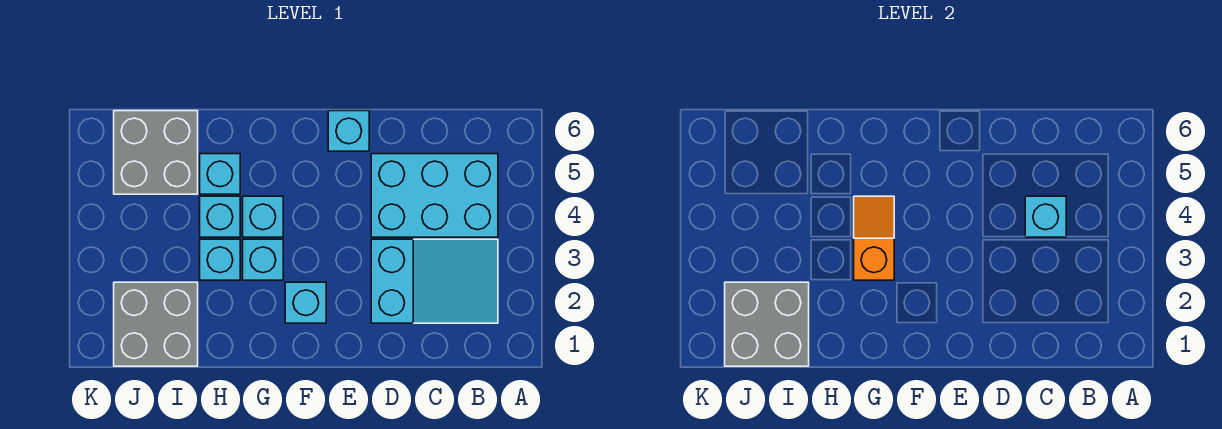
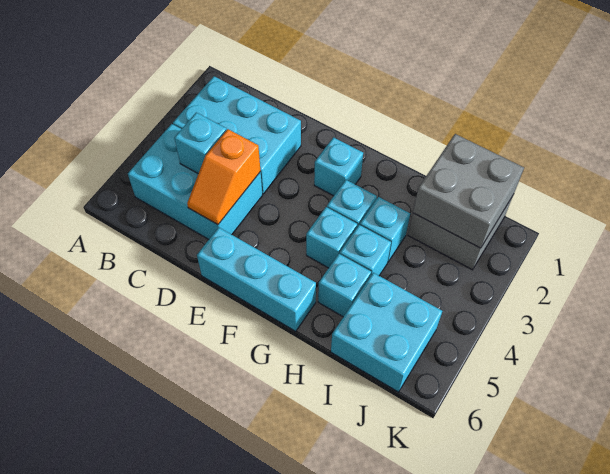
cyan 2x3 slope [371,239,498,323] -> cyan 2x3 brick [173,76,301,194]
cyan 1x1 brick [328,111,369,151] -> cyan 1x3 brick [197,227,316,331]
orange 1x2 slope [854,196,894,280] -> orange 1x2 slope moved to [187,129,260,225]
grey 2x2 brick [114,111,198,194] -> cyan 2x2 brick [331,273,442,392]

